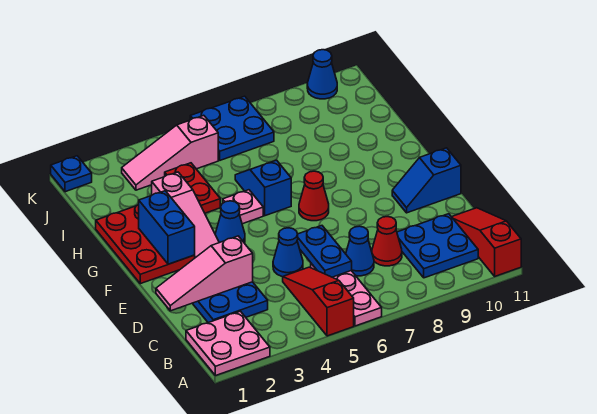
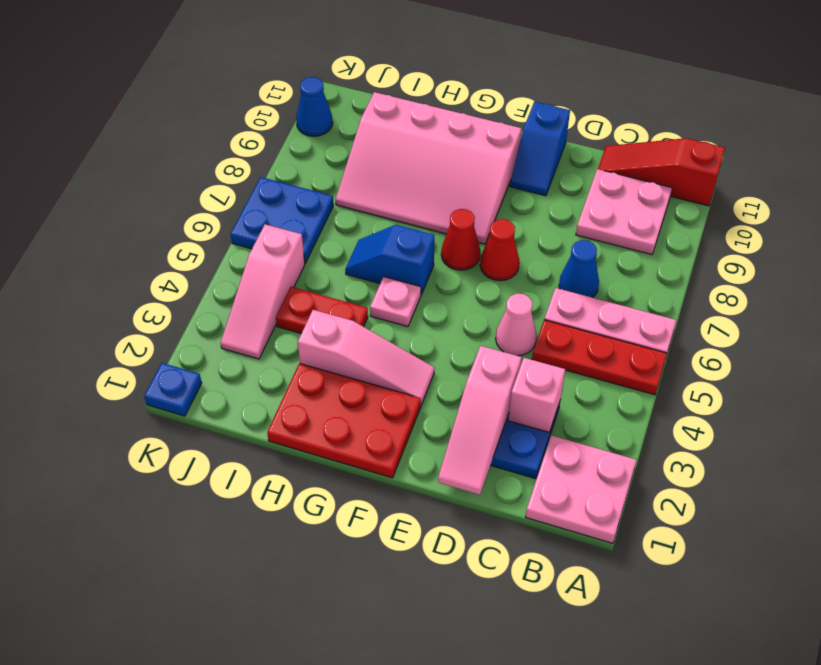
red 1x3 slope [283,267,354,336] -> red 1x3 plate [532,320,667,395]
blue 2x2 plate [397,214,478,278] -> pink 2x2 plate [576,169,672,255]
none -> pink 1x1 brick [508,358,565,432]
blue 1x2 plate [297,226,352,277] -> none
red 1x1 cone [372,217,402,266] -> red 1x1 cone moved to [480,219,519,281]
blue 1x1 cone [273,228,303,277] -> pink 1x1 cone [496,294,537,356]
blue 1x2 brick [139,191,195,264] -> none
blue 1x1 cone [215,201,245,243] -> none
none -> pink 3x4 slope [336,92,522,244]

